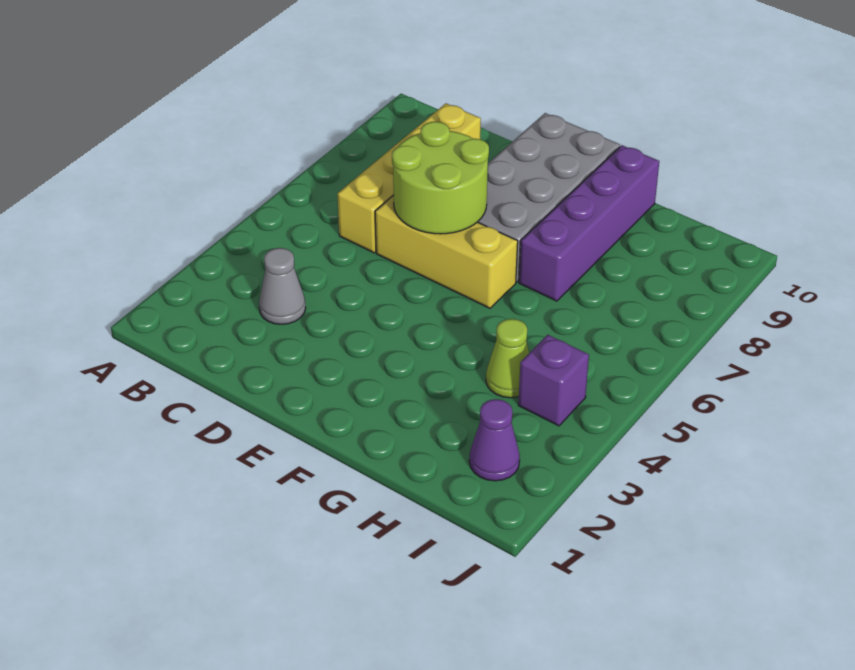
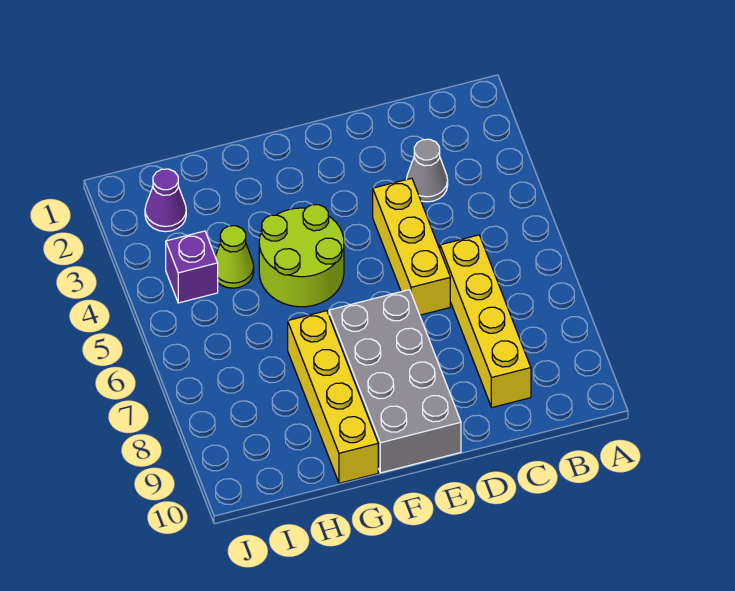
yellow 1x3 brick [375,195,518,308] -> yellow 1x3 brick turned to [373,178,450,315]
lime 2x2 round brick [392,122,489,234] -> lime 2x2 round brick moved to [259,205,344,307]
purple 1x4 brick [519,145,659,301] -> yellow 1x4 brick [288,311,378,483]

